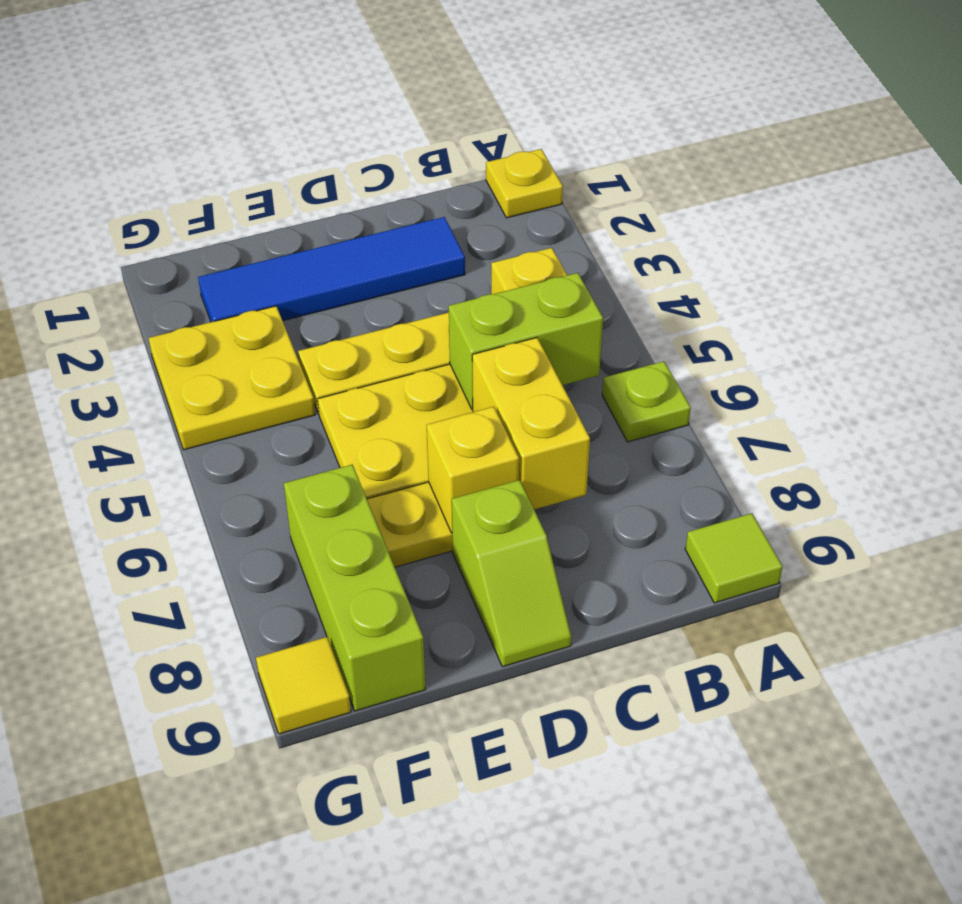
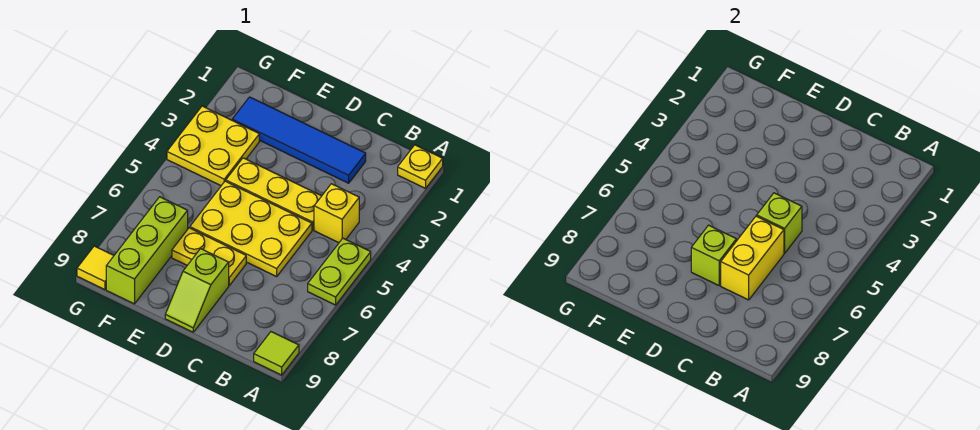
lime 1x1 plate [602,361,691,442] -> lime 1x2 plate [308,238,371,305]
lime 1x2 brick [449,273,603,409] -> lime 1x1 brick [757,193,802,253]
yellow 1x1 brick [427,407,519,533] -> lime 1x1 brick [691,225,736,285]

